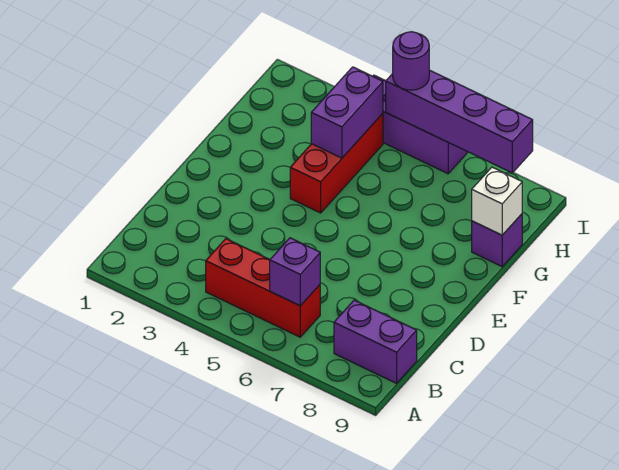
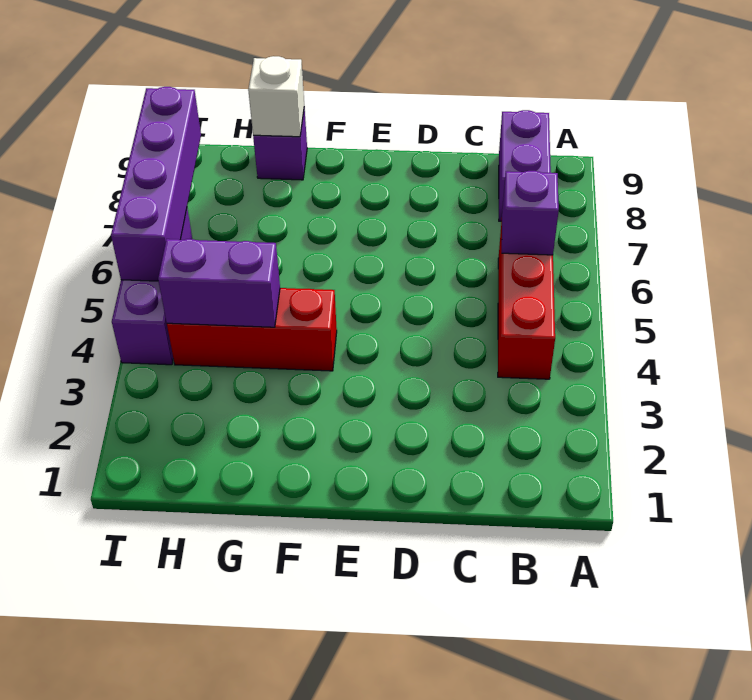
purple 1x1 round brick [393,32,429,90] -> none

